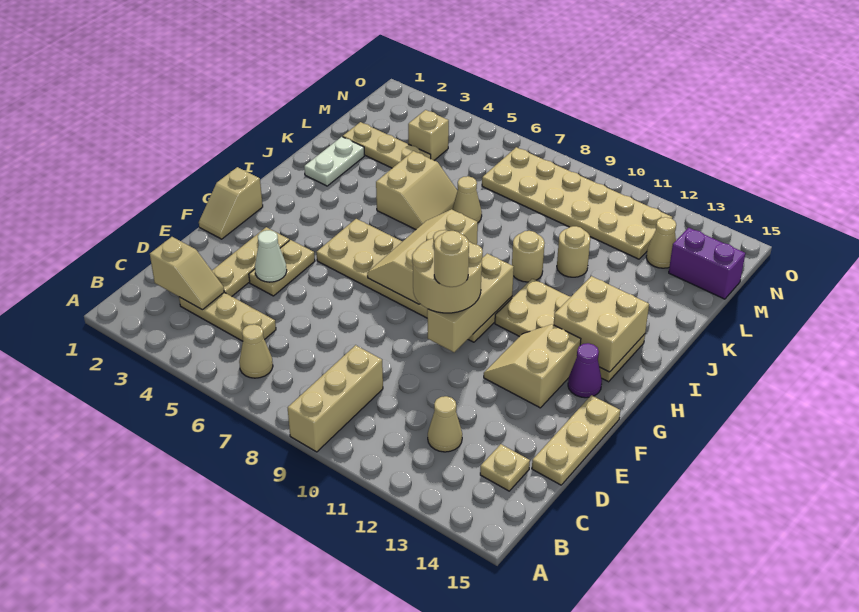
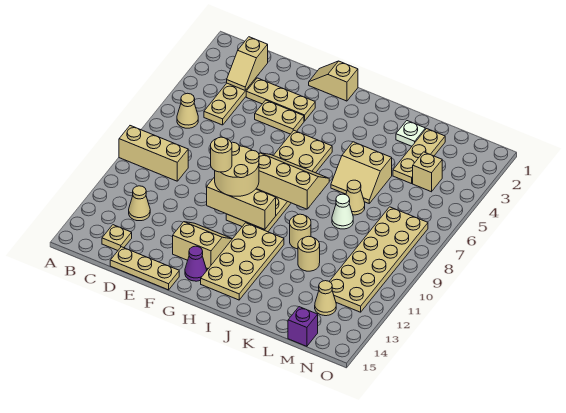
white 1x1 cone [255,230,287,282] -> white 1x1 cone moved to [332,194,353,229]
tan 2x2 brick [554,276,649,372] -> none
white 1x2 plate [304,137,364,186] -> white 1x1 plate [396,121,425,146]
purple 1x2 brick [669,228,745,299] -> purple 1x1 brick [288,307,318,346]

